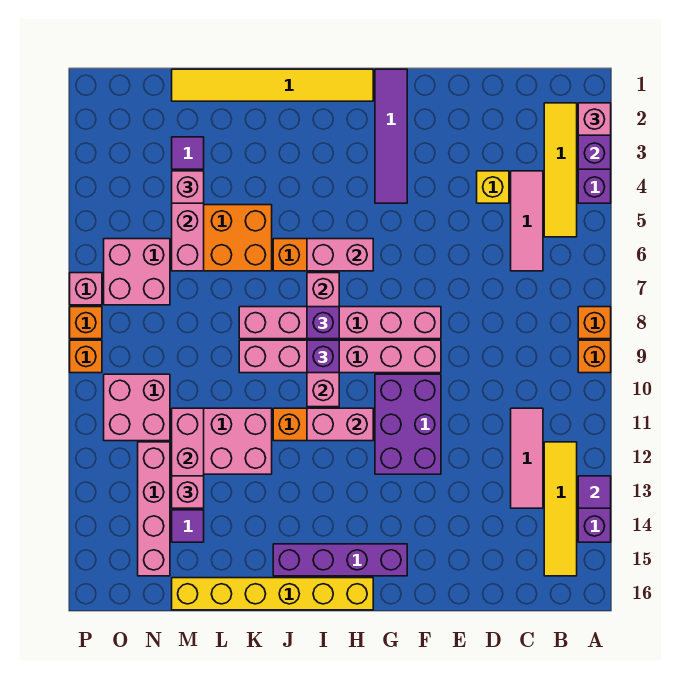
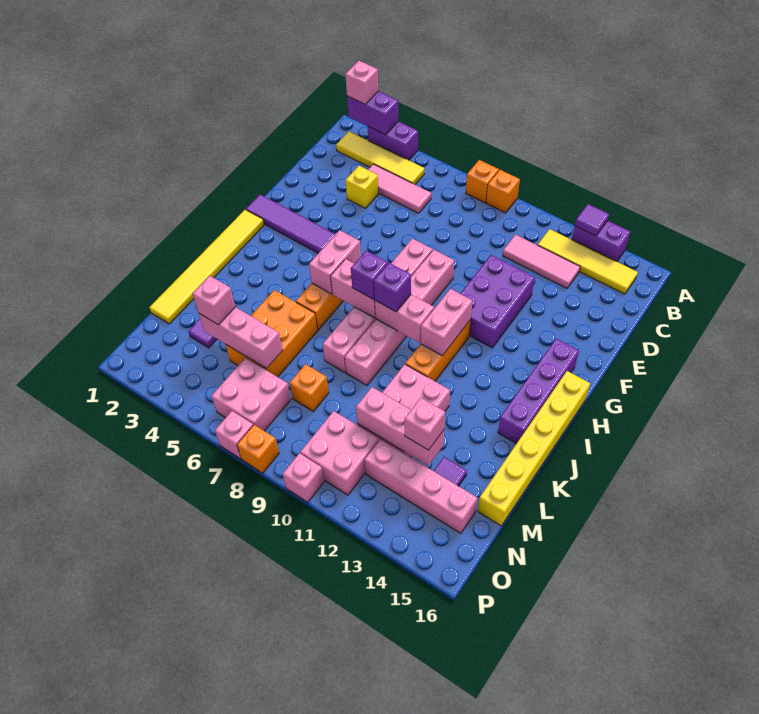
purple 2x3 brick [375,374,441,474] -> purple 2x3 brick turned to [460,255,535,348]
orange 1x1 brick [70,340,102,373] -> orange 1x1 brick moved to [290,364,329,411]
none -> pink 1x1 brick [283,453,324,502]

